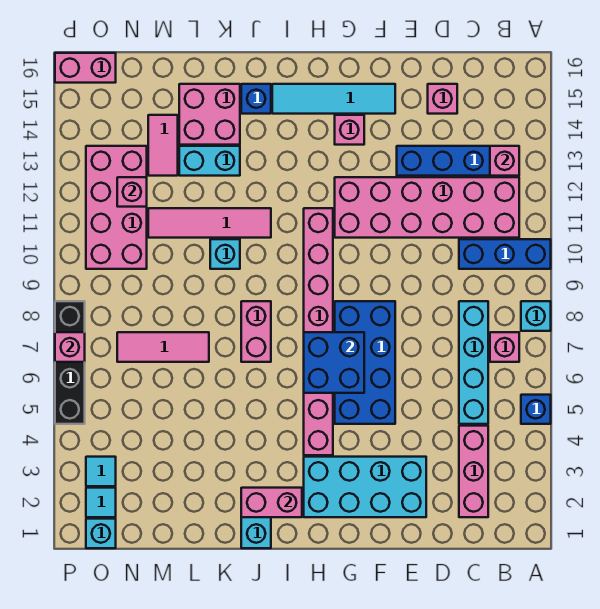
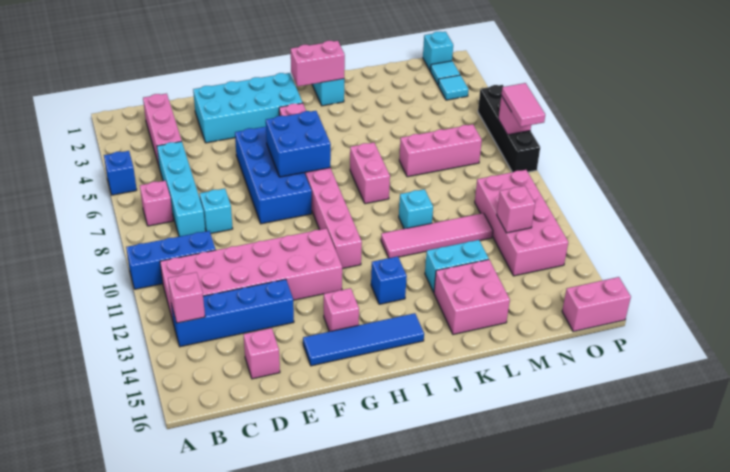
cyan 1x1 brick [521,301,551,331] -> cyan 1x1 brick moved to [199,189,233,233]
cyan 1x4 tile [272,84,395,114] -> blue 1x4 tile [303,313,424,366]
blue 1x1 brick [241,84,271,114] -> blue 1x1 brick moved to [371,256,407,304]
pink 1x3 tile [117,332,209,362] -> pink 1x3 brick [399,124,482,177]
pink 1x2 tile [148,115,178,176] -> pink 1x2 tile moved to [501,83,545,127]

